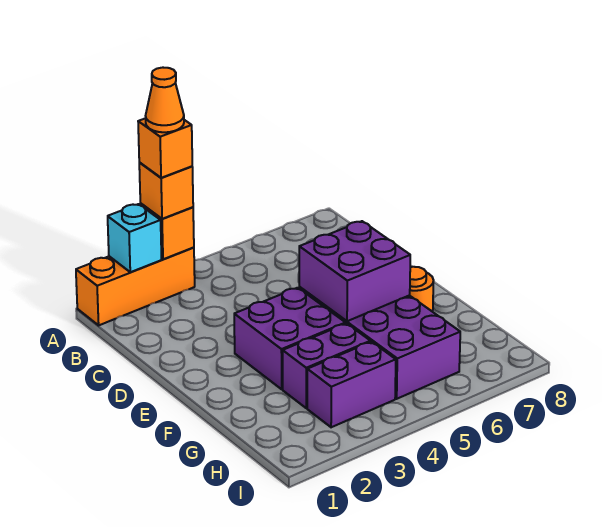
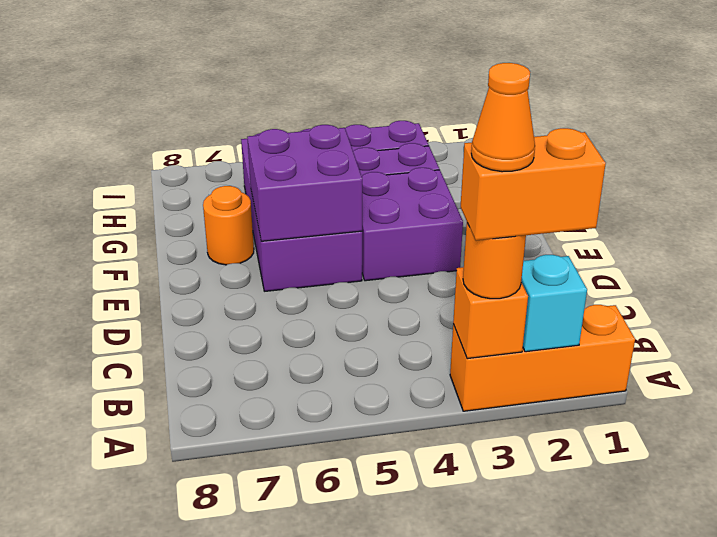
orange 1x1 brick [139,162,193,219] -> orange 1x1 round brick [463,223,526,299]
orange 1x1 brick [138,118,192,178] -> orange 1x2 brick [461,128,606,241]

